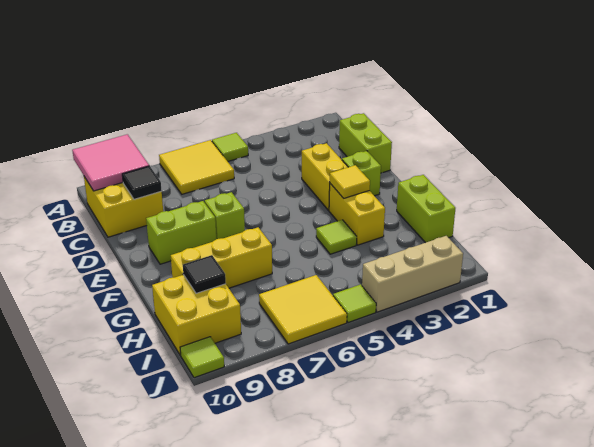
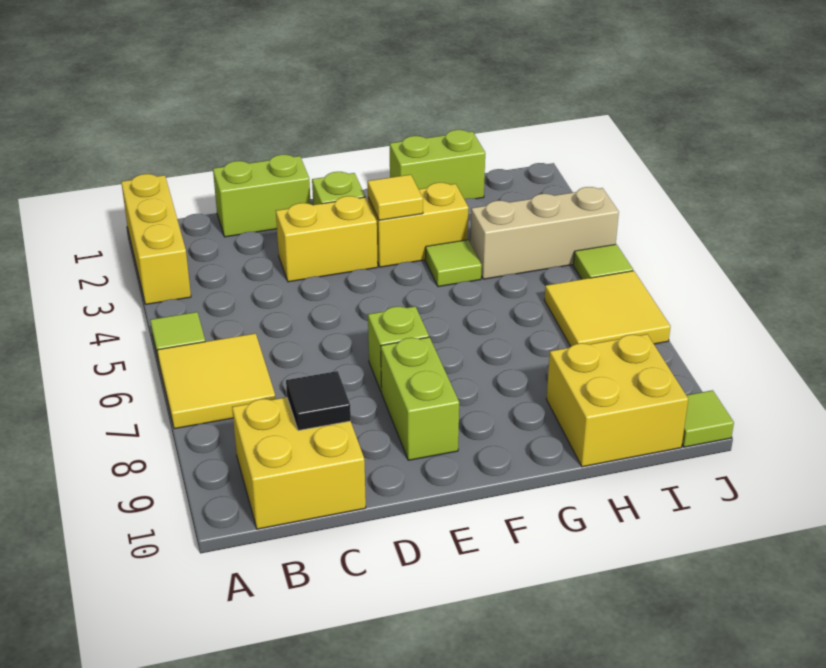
pink 2x2 tile [72,134,149,191] -> none
yellow 1x3 brick [171,227,272,288] -> yellow 1x3 brick moved to [121,174,191,304]
black 1x1 tile [183,255,226,293] -> none
tan 1x3 brick [362,236,463,312] -> tan 1x3 brick turned to [470,187,619,279]

